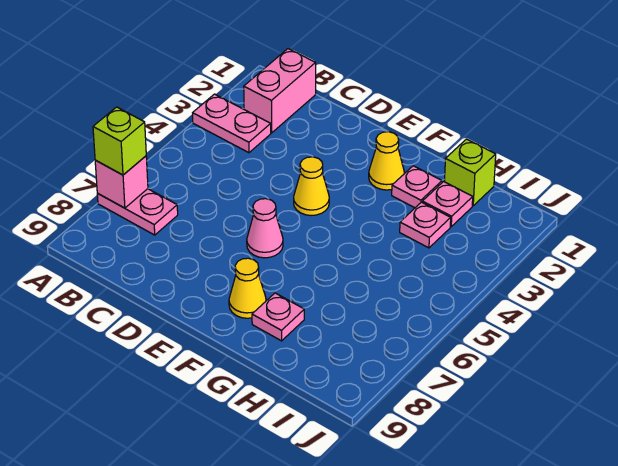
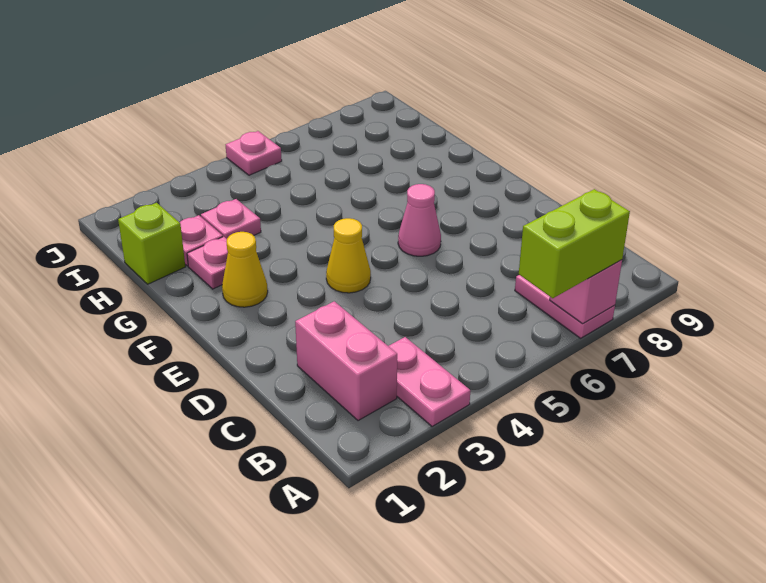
lime 1x1 brick [93,107,146,175] -> lime 1x2 brick [519,189,630,298]
pink 1x2 brick [244,49,316,133] -> pink 1x2 brick turned to [295,301,397,421]
yellow 1x1 cone [229,258,266,318] -> none
pink 1x1 plate [252,293,304,341] -> pink 1x1 plate moved to [226,131,282,175]

